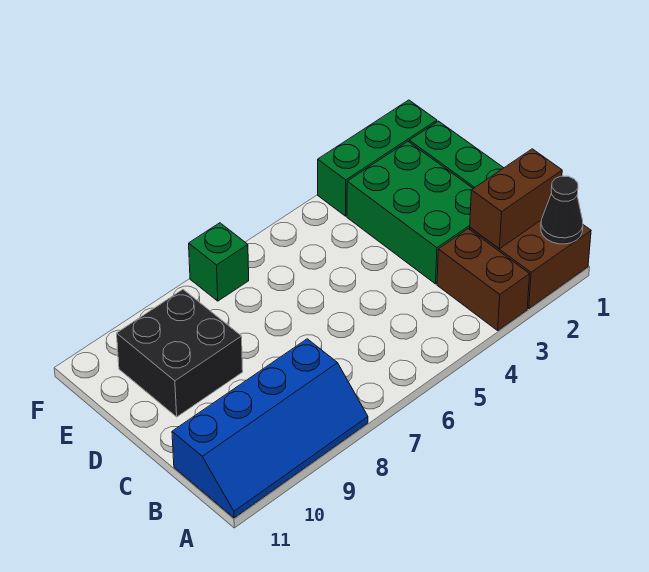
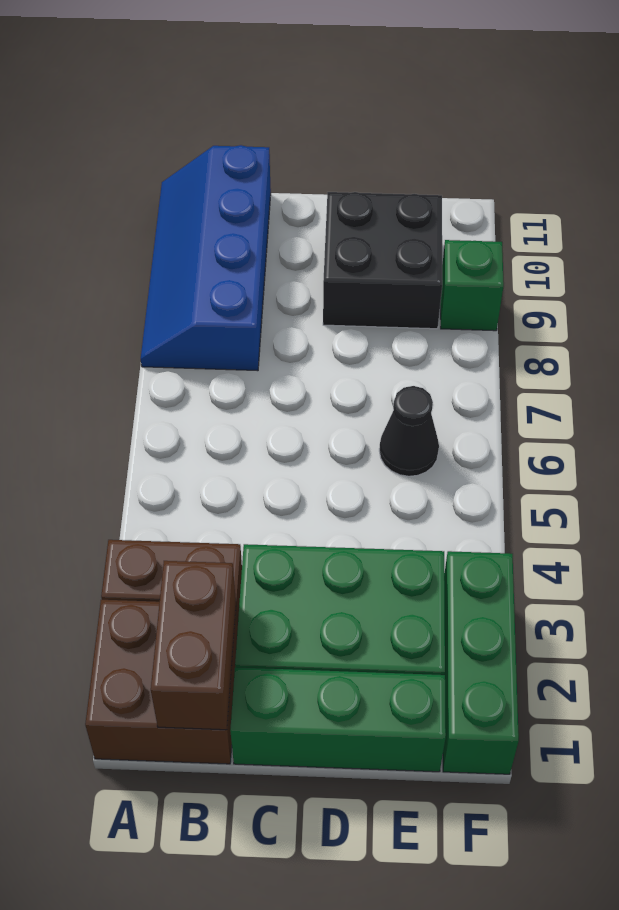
black 1x1 cone [541,176,583,244] -> black 1x1 cone moved to [379,386,439,476]
green 1x1 brick [189,223,249,301] -> green 1x1 brick moved to [440,240,504,331]

